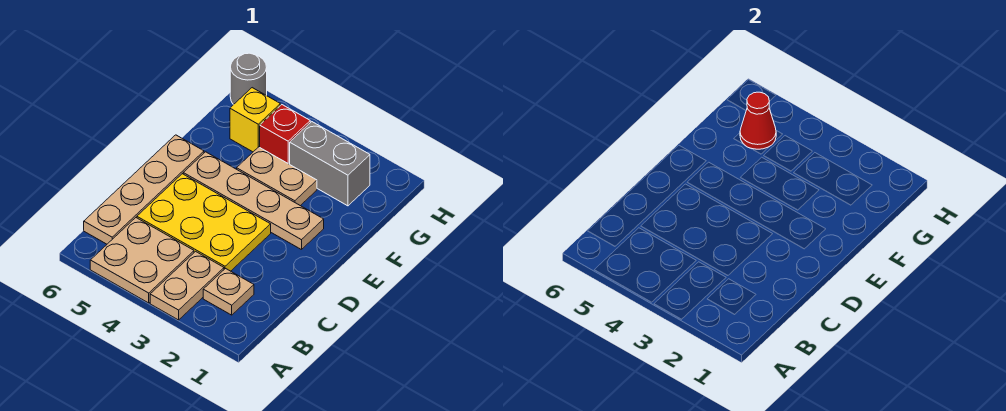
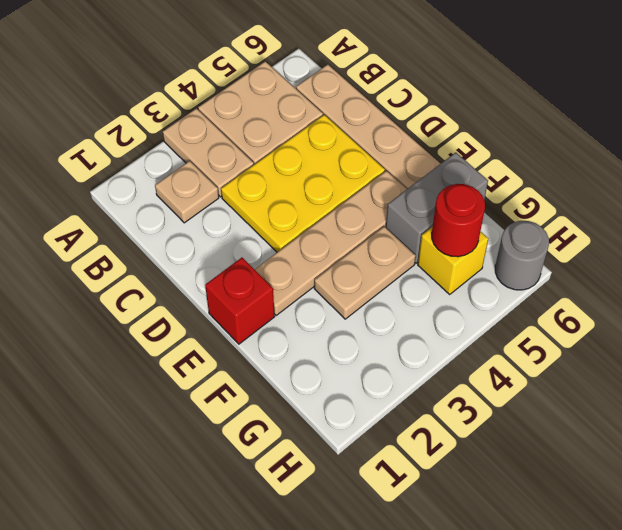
grey 1x2 brick [290,122,370,206] -> grey 1x2 brick moved to [386,152,488,263]
red 1x1 brick [260,105,310,164] -> red 1x1 brick moved to [205,258,275,344]
red 1x1 cone [740,92,776,149] -> red 1x1 round brick [432,184,485,257]

